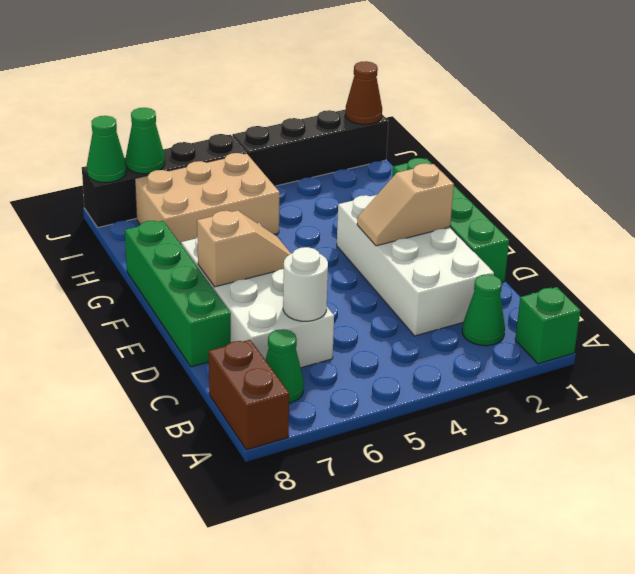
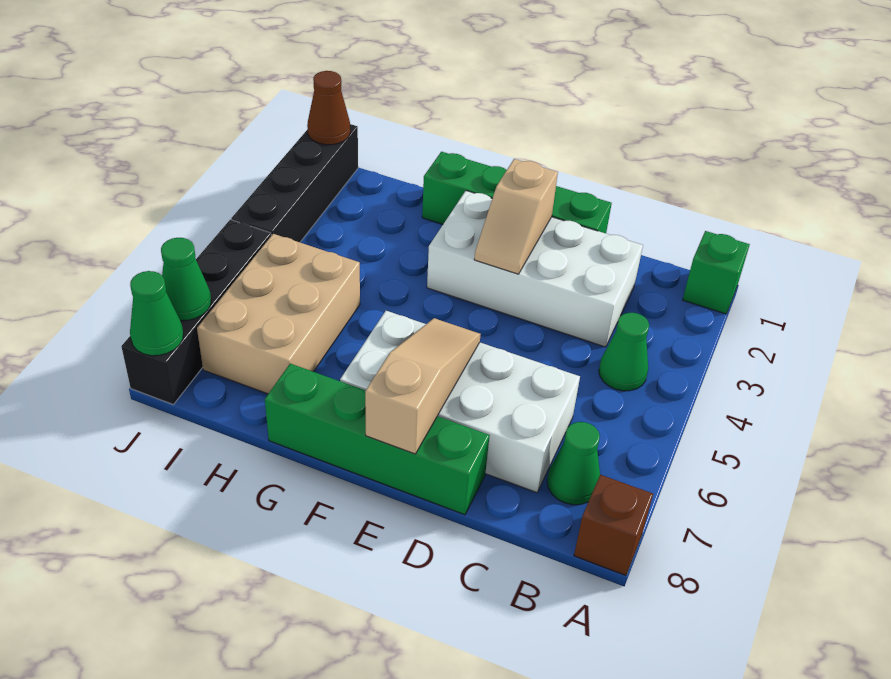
brown 1x2 brick [209,340,289,450] -> brown 1x1 brick [574,475,653,575]
green 1x1 cone [462,274,505,346] -> green 1x1 cone moved to [599,313,649,391]
white 1x1 round brick [283,247,328,321] -> none
tan 1x2 slope [197,210,291,287] -> tan 1x3 slope [365,318,481,454]

